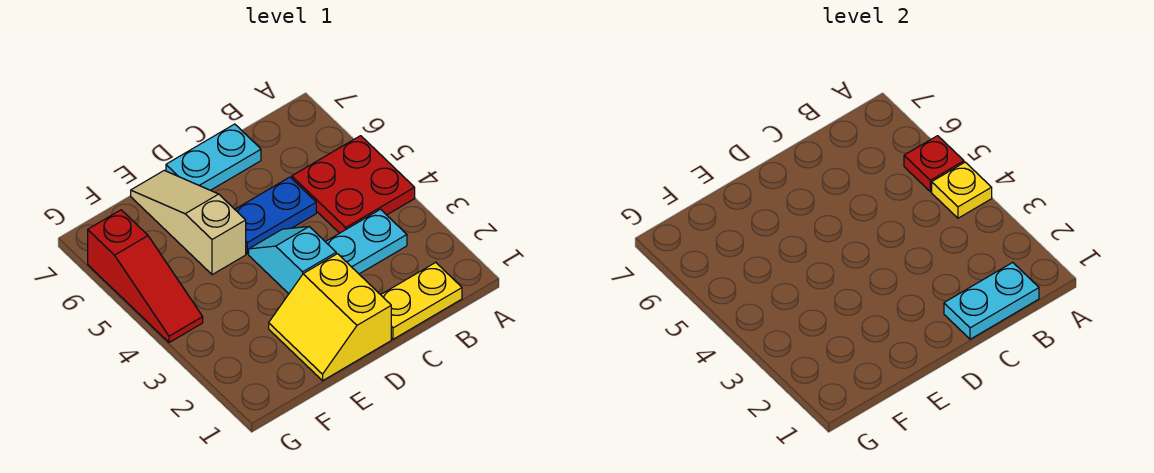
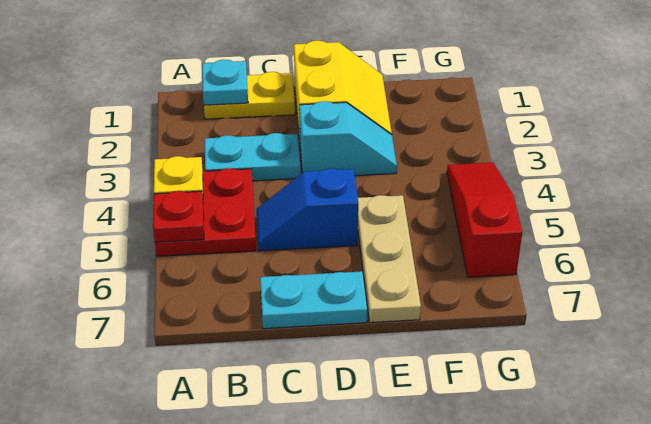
cyan 1x2 plate [944,262,1039,339] -> cyan 1x1 plate [202,60,248,105]
blue 1x2 plate [235,177,316,254] -> blue 1x2 slope [256,168,358,251]
cyan 1x2 slope [249,226,336,294] -> cyan 1x2 slope turned to [299,101,397,176]
tan 1x3 slope [131,170,246,275] -> tan 1x3 plate [358,195,421,323]

